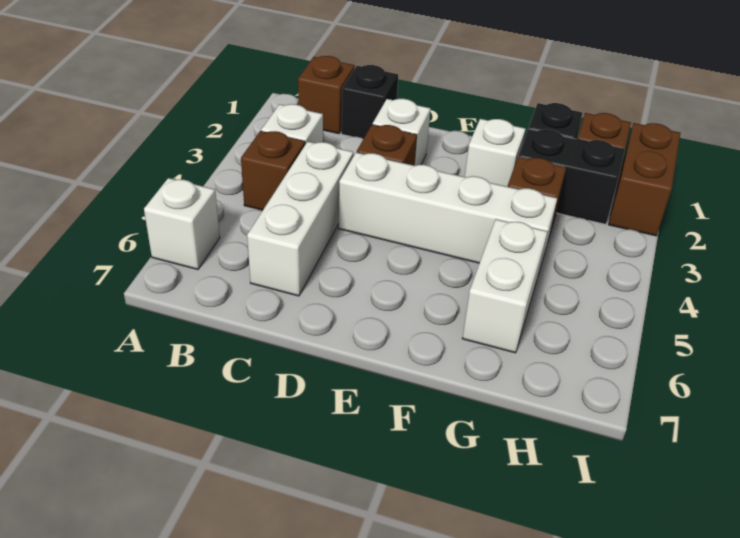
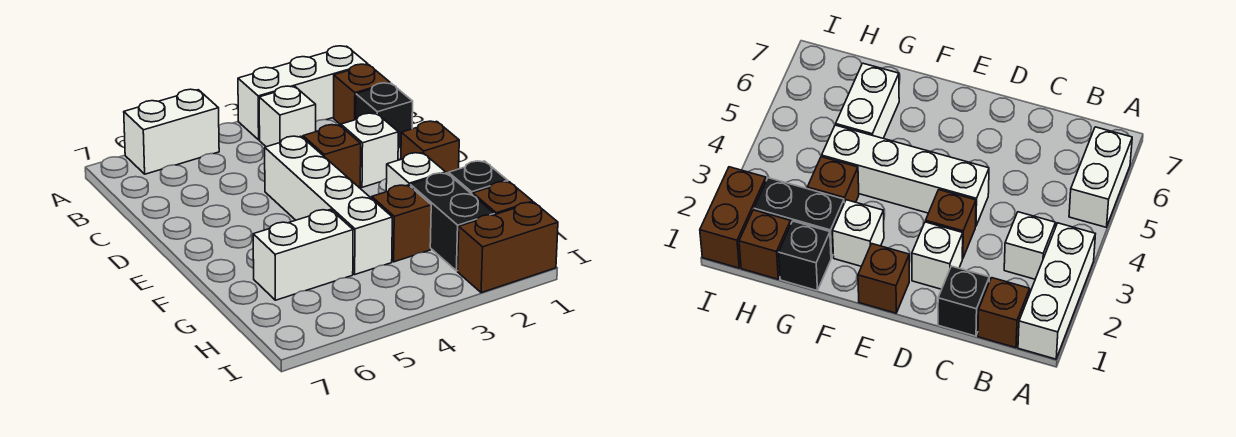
white 1x1 brick [144,178,220,270] -> white 1x2 brick [124,89,219,174]
brown 1x1 brick [241,131,305,210] -> brown 1x1 brick moved to [401,121,459,174]
white 1x3 brick [247,142,353,296] -> white 1x3 brick moved to [238,46,368,140]

